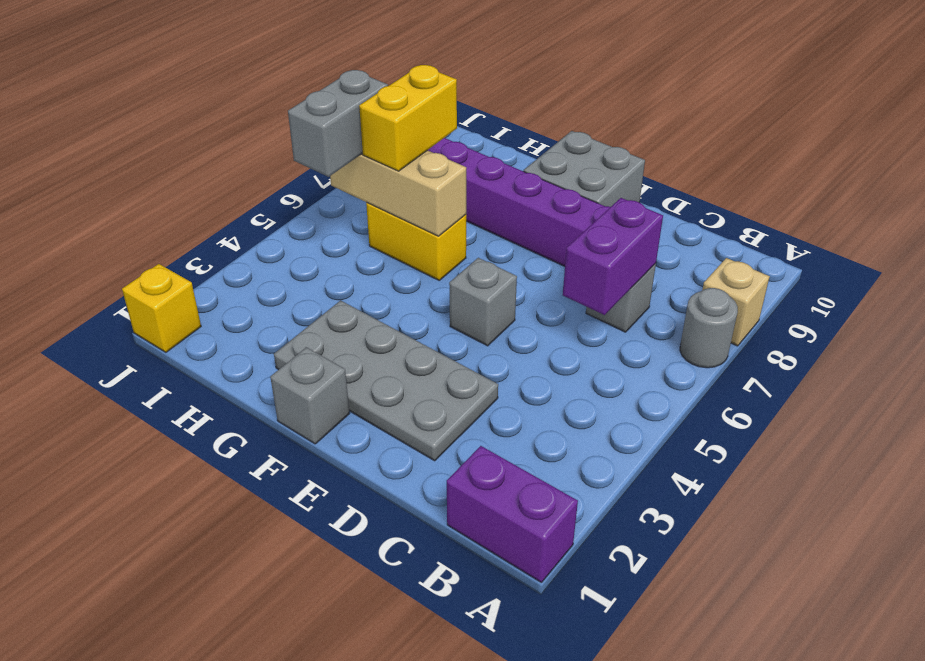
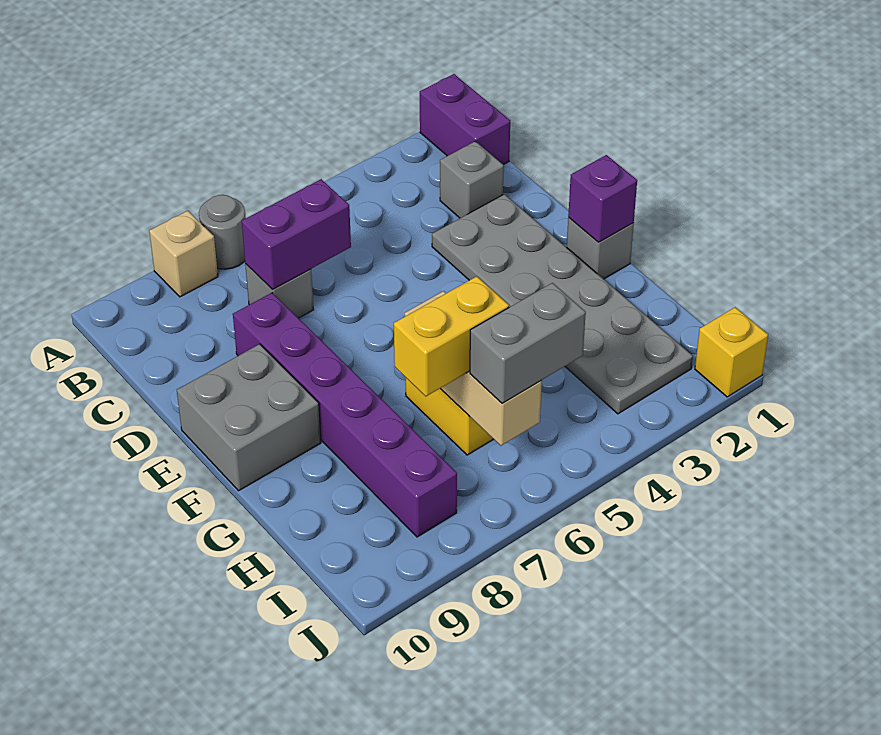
grey 2x4 plate [274,300,498,461] -> grey 2x6 plate [432,194,693,414]
grey 1x1 brick [449,258,517,346] -> grey 1x1 brick moved to [440,141,504,218]
none -> purple 1x1 brick [568,155,637,242]

